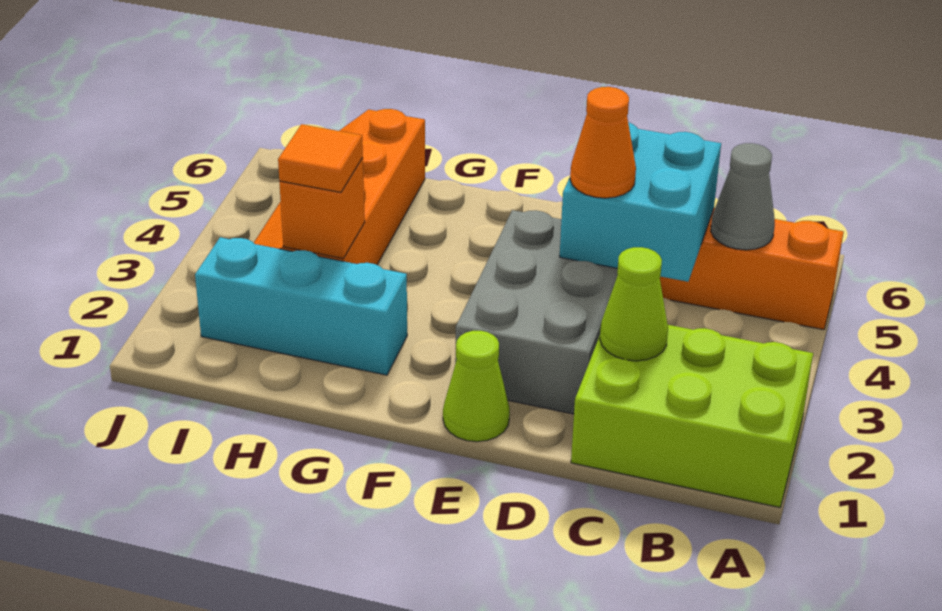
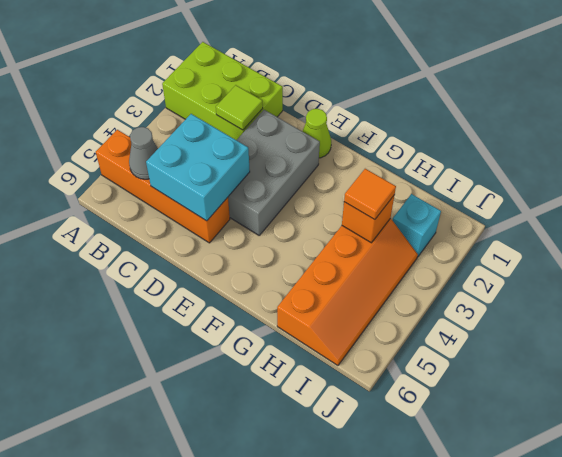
lime 1x1 cone [600,247,668,361] -> lime 1x1 tile [216,85,263,130]
orange 1x1 cone [570,87,636,198] -> none
cyan 1x3 brick [195,237,407,375] -> cyan 1x1 brick [392,194,441,257]

